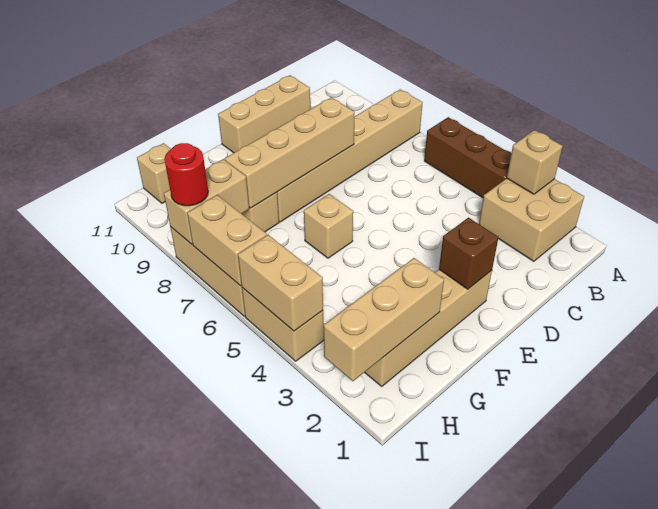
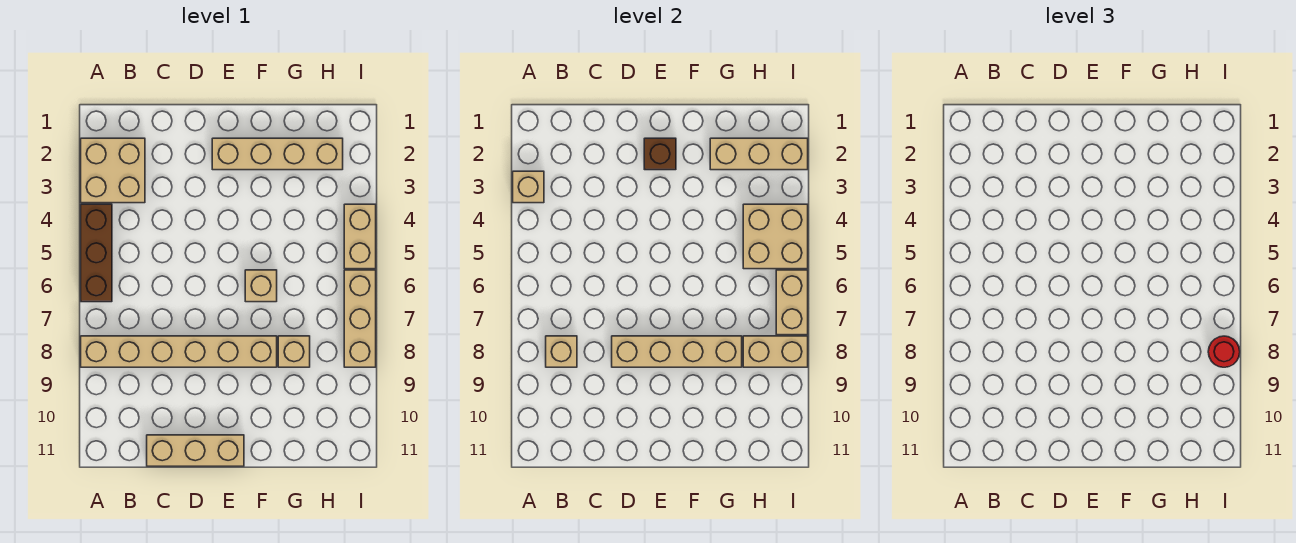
tan 1x1 brick [137,143,171,203] -> tan 1x1 brick moved to [546,336,577,367]
tan 1x2 brick [238,235,323,331] -> tan 2x2 brick [743,204,808,269]

